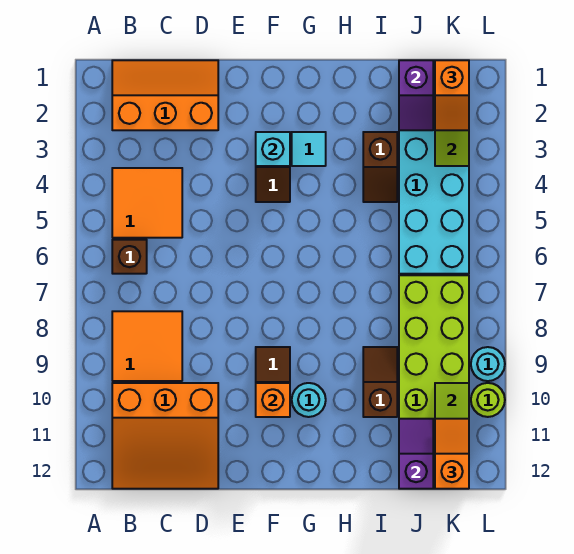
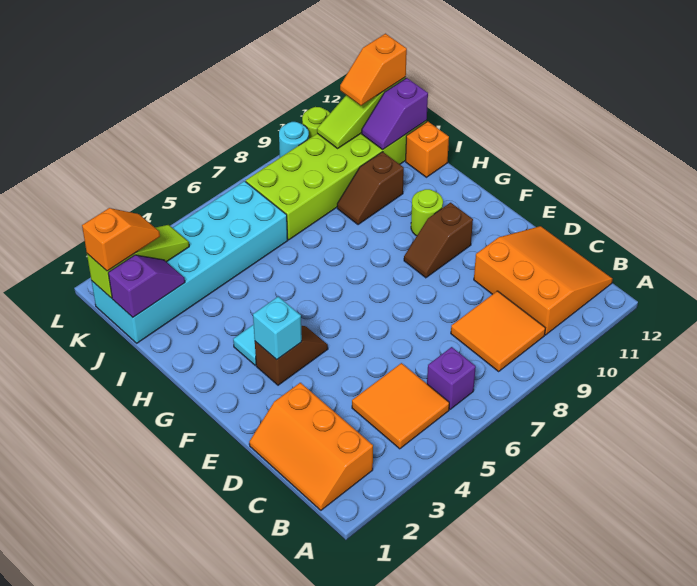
brown 1x1 brick [112,240,147,274] -> purple 1x1 brick [427,347,476,409]
orange 1x1 brick [256,383,290,417] -> orange 1x1 brick moved to [406,121,449,177]
cyan 1x1 round brick [292,383,326,417] -> lime 1x1 round brick [411,189,443,236]
brown 1x2 slope [363,132,397,202] -> none

